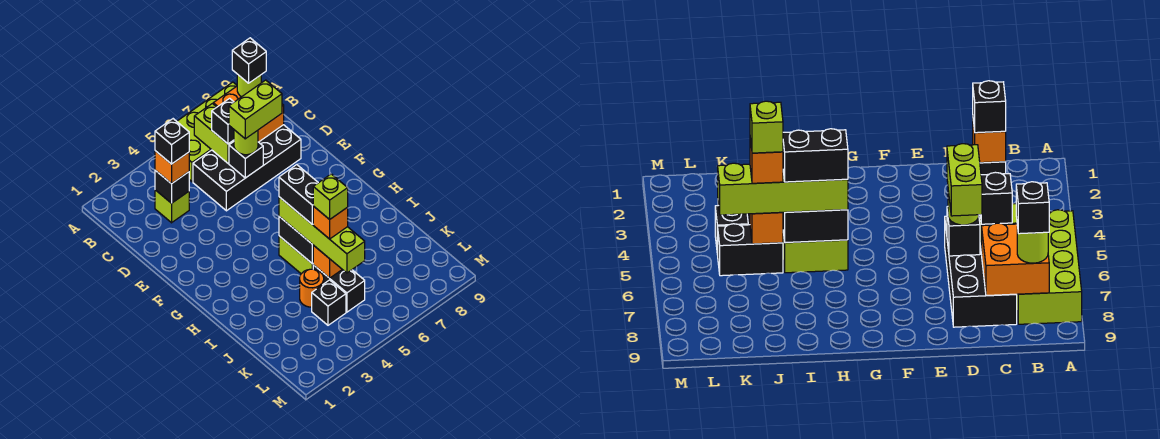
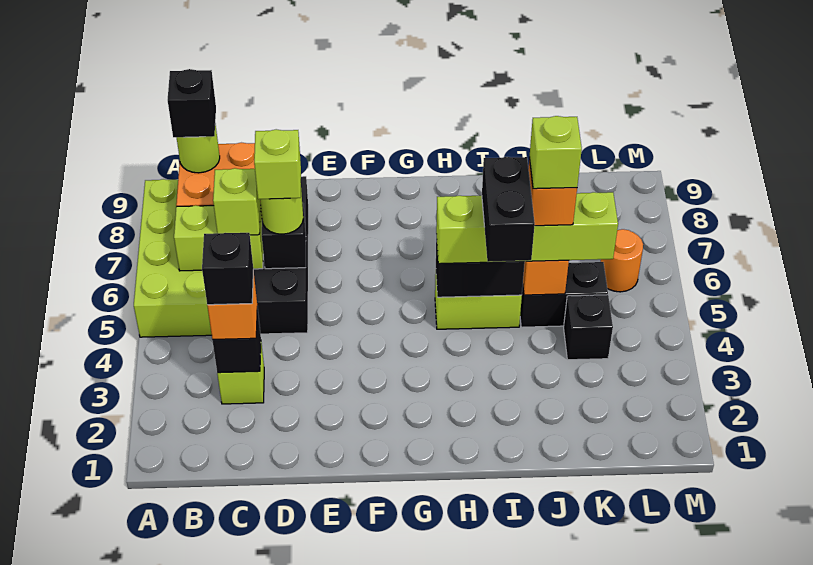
black 1x1 brick [212,98,234,144] -> lime 1x1 brick [213,168,260,235]
lime 1x2 brick [229,80,282,139] -> lime 1x1 brick [254,129,301,199]
black 1x2 brick [279,165,318,224] -> black 1x2 brick turned to [482,157,535,262]
orange 1x1 round brick [300,269,324,307] -> orange 1x1 round brick moved to [601,229,643,292]

